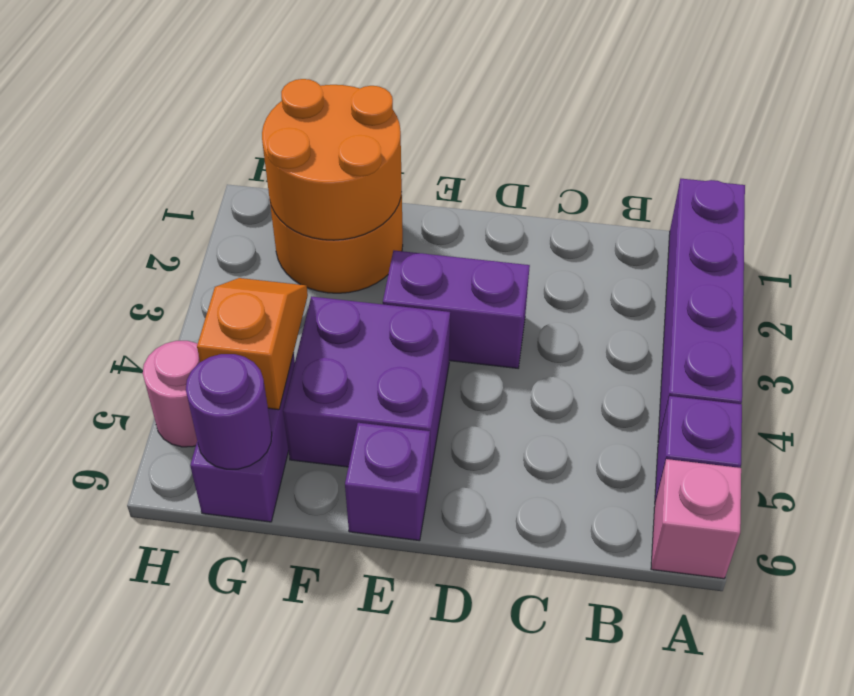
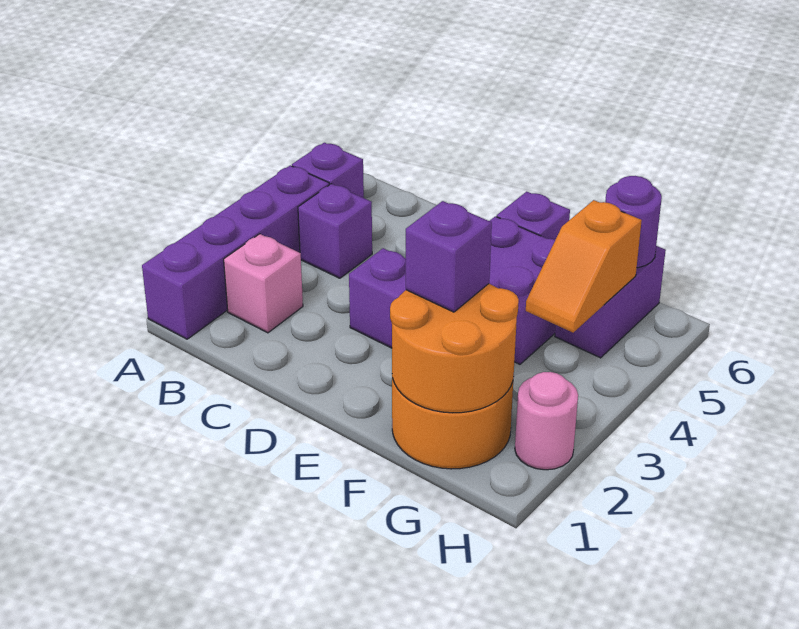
pink 1x1 brick [651,459,741,579] -> pink 1x1 brick moved to [224,234,303,333]
none -> purple 1x1 brick [298,184,372,278]
none -> purple 1x1 brick [406,201,492,312]
pink 1x1 round brick [143,341,200,447] -> pink 1x1 round brick moved to [515,372,578,470]

